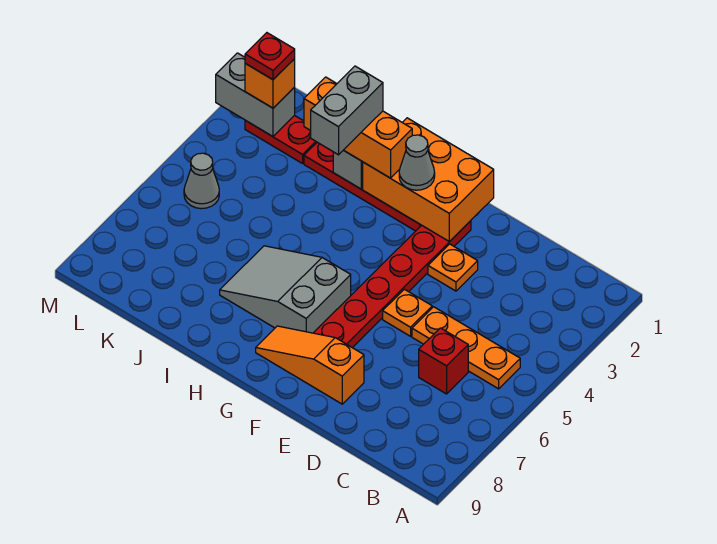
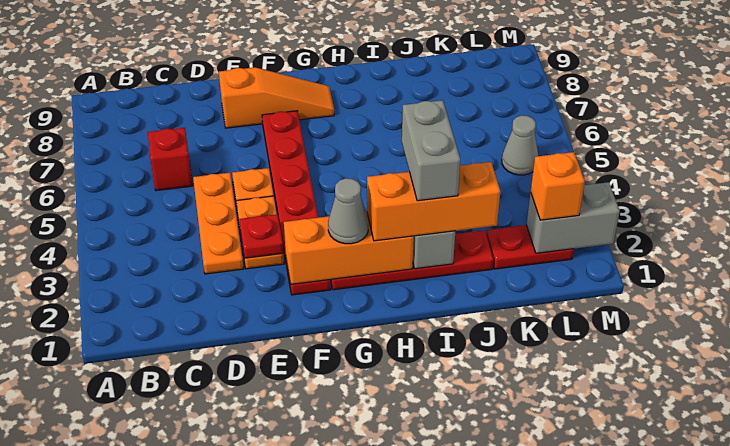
orange 1x3 plate [412,307,520,389] -> orange 1x3 plate turned to [193,173,243,274]
orange 1x1 plate [428,244,478,291] -> orange 1x2 plate [236,196,284,269]
orange 2x3 brick [363,118,494,242] -> orange 1x3 brick [284,212,414,284]
grey 2x3 slope [220,246,351,333] -> none
red 1x1 plate [245,33,295,80] -> red 1x1 plate moved to [239,214,283,258]

